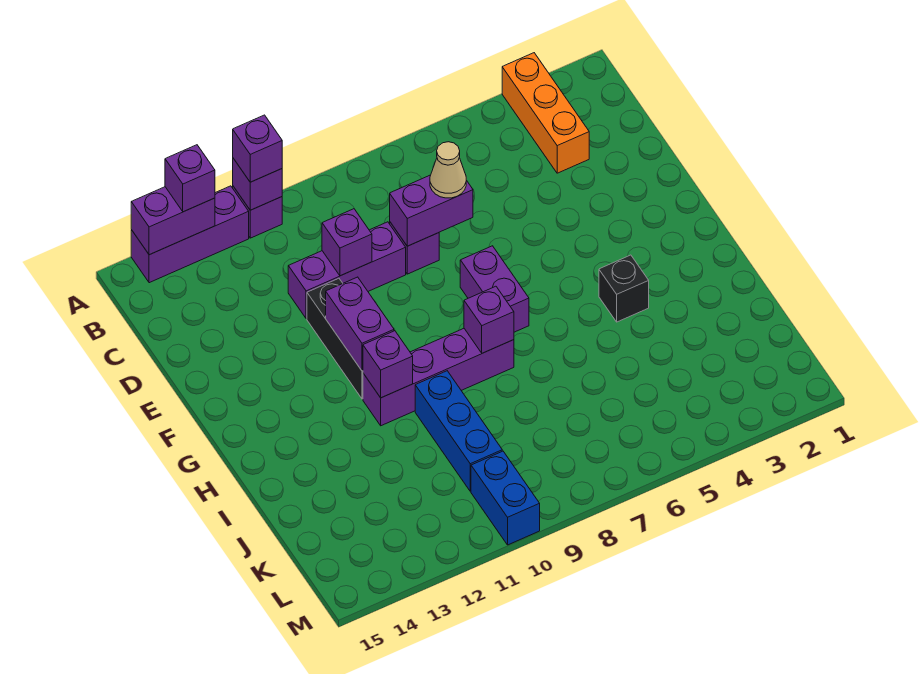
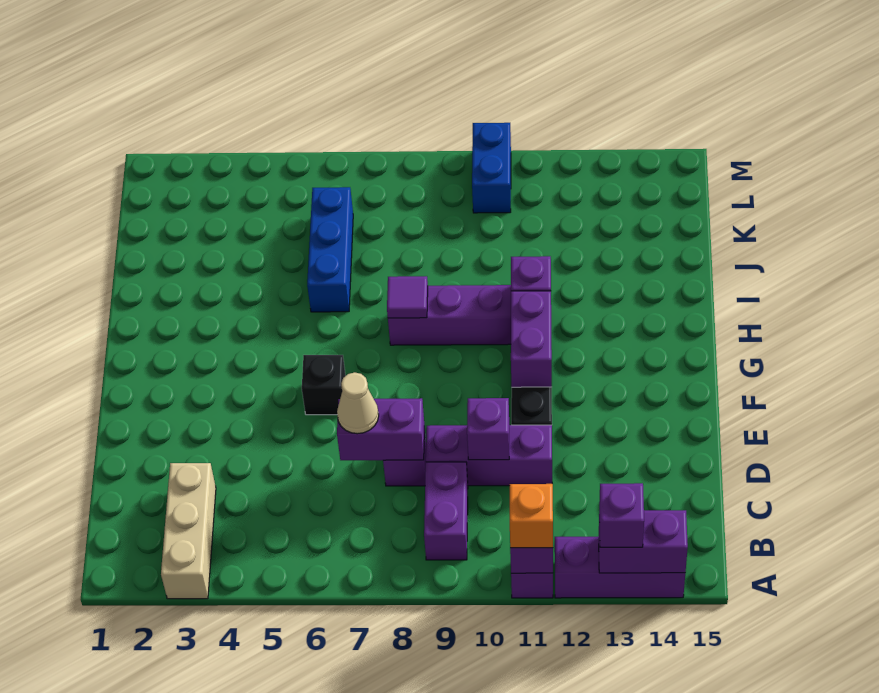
orange 1x3 brick [502,53,589,173] -> tan 1x3 brick [161,463,216,599]
purple 1x1 brick [233,115,282,182] -> orange 1x1 brick [510,484,553,548]
purple 1x2 brick [460,246,529,332] -> purple 1x2 brick moved to [424,462,468,560]
black 1x1 brick [599,255,649,322] -> black 1x1 brick moved to [302,355,346,415]
purple 1x1 brick [464,286,514,353] -> purple 1x1 tile [387,276,428,318]
blue 1x3 brick [415,371,502,491] -> blue 1x3 brick moved to [307,187,353,312]

